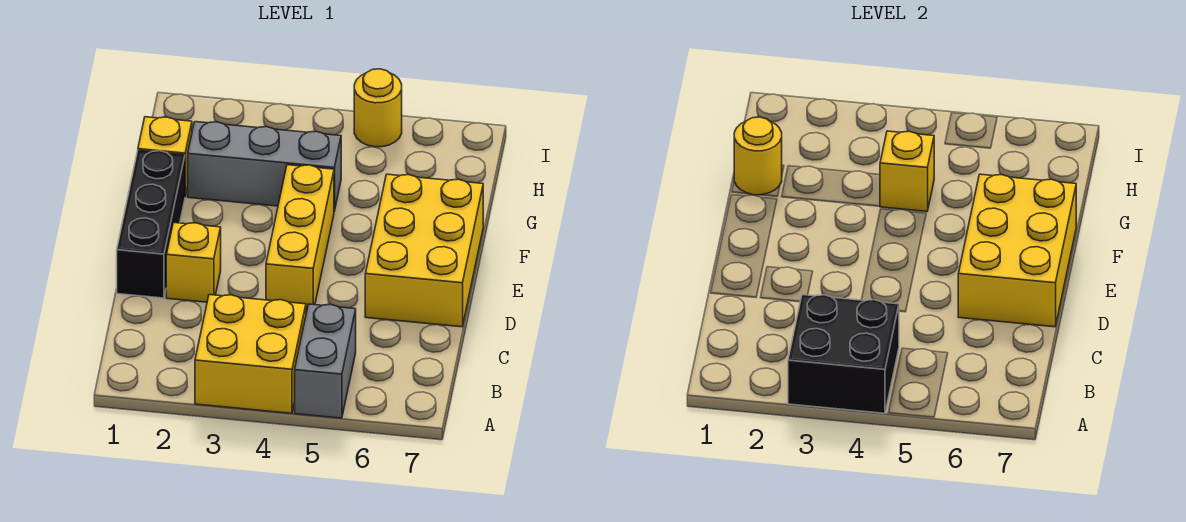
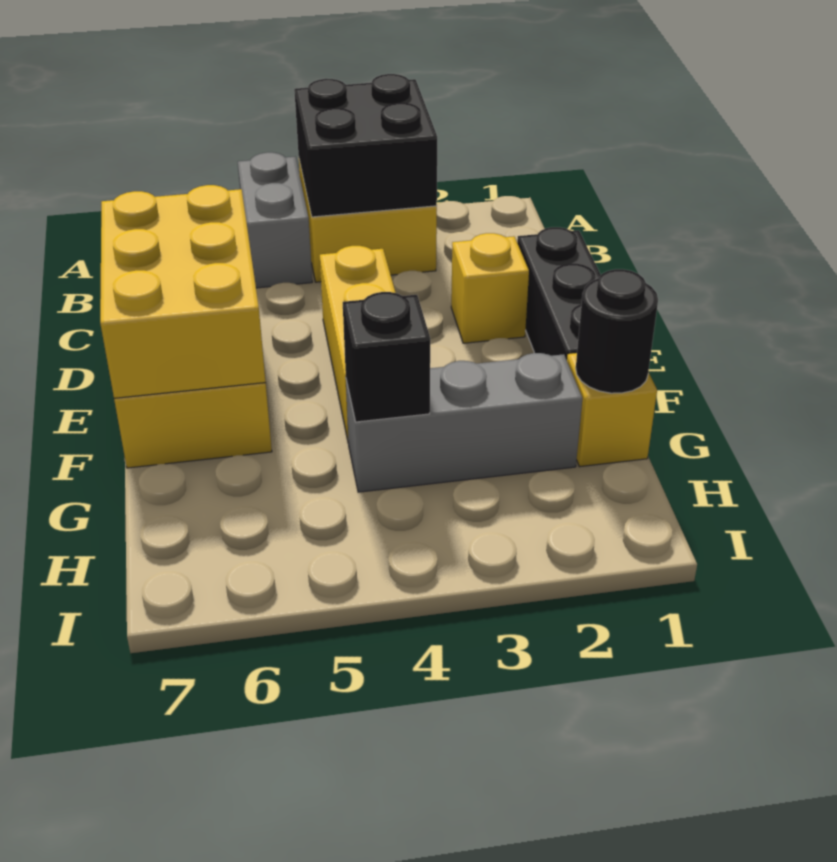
yellow 1x1 round brick [734,117,782,195] -> black 1x1 round brick [576,269,658,393]
yellow 1x1 brick [880,131,934,212] -> black 1x1 brick [343,292,430,422]
yellow 1x1 round brick [354,69,402,147] -> none

